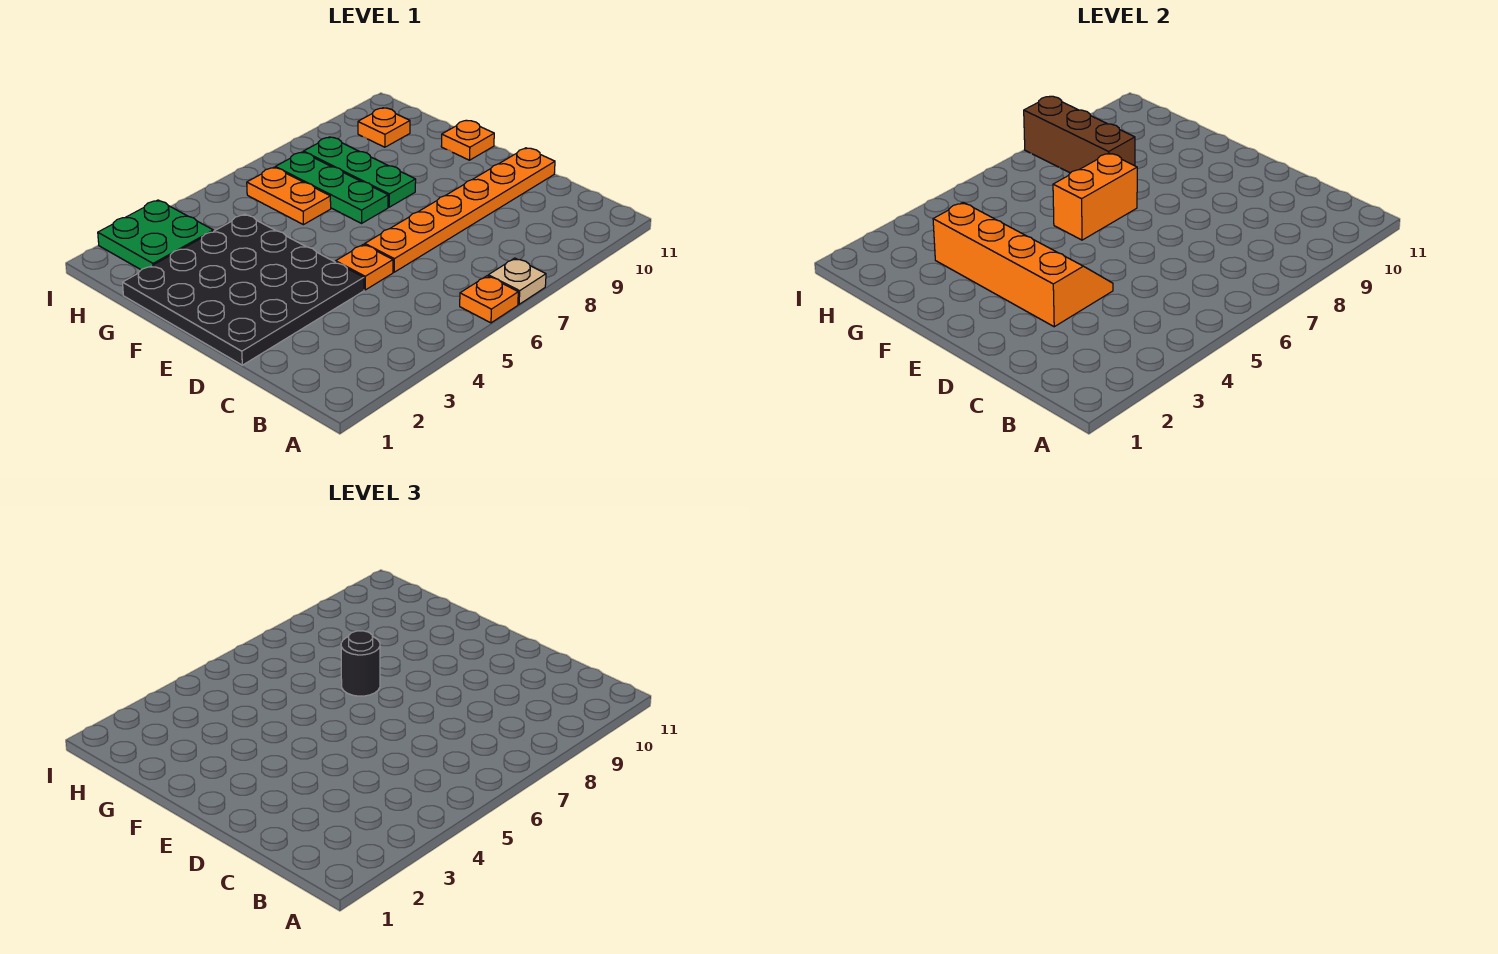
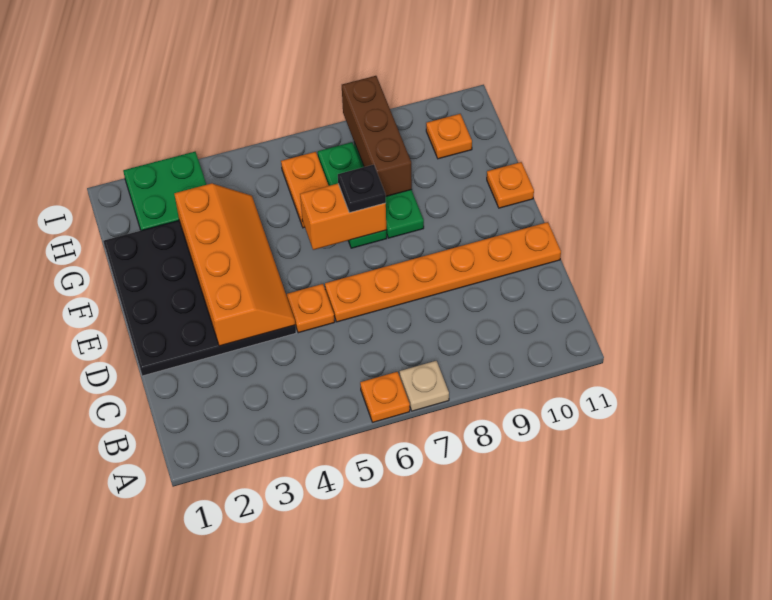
black 1x1 round brick [341,631,380,696] -> black 1x1 plate [338,165,386,213]

